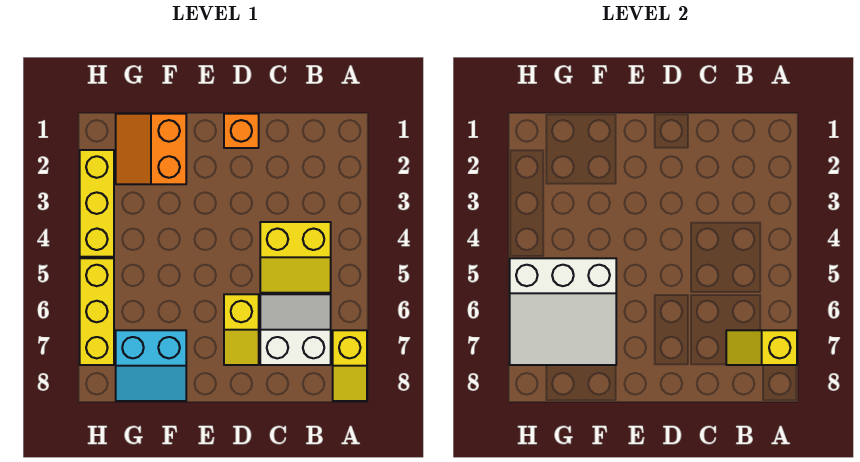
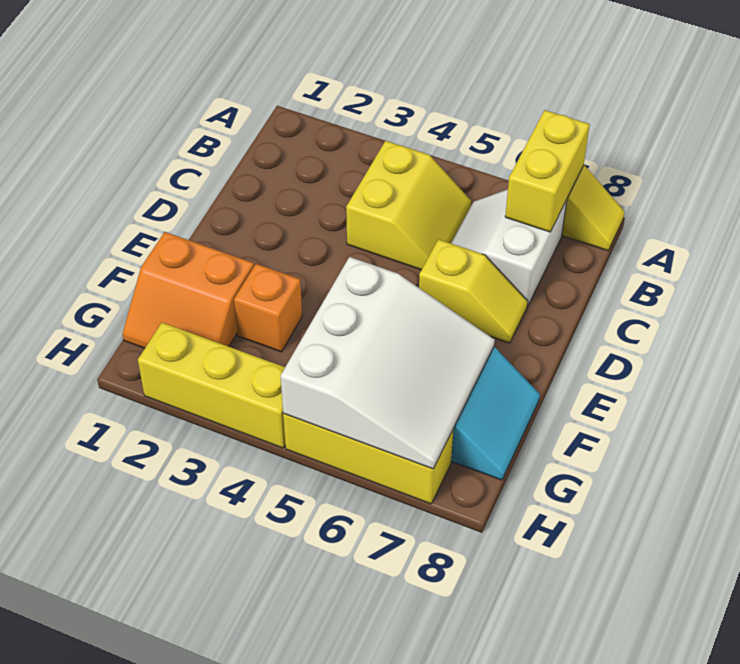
yellow 1x2 slope [726,330,797,365] -> yellow 1x2 brick [505,110,590,232]
orange 1x1 brick [224,114,259,148] -> orange 1x1 brick moved to [234,264,302,352]

